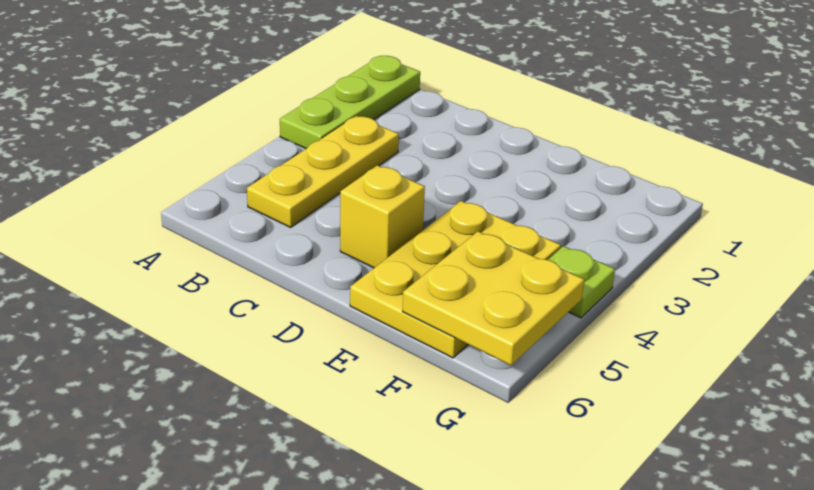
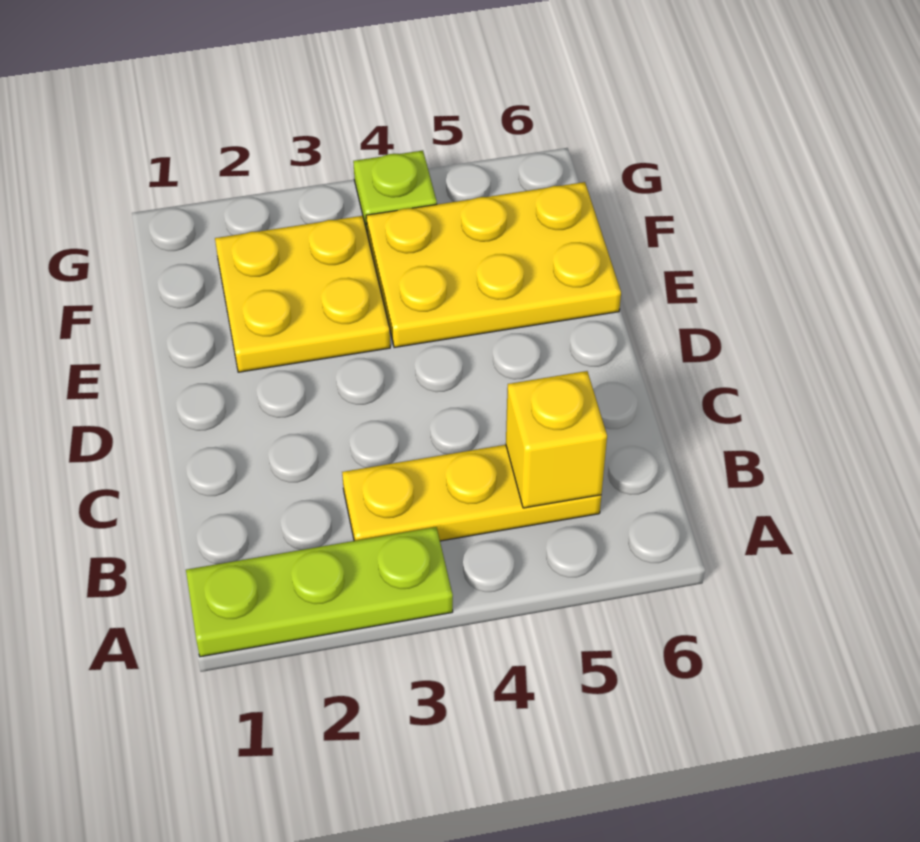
yellow 1x1 brick [340,165,425,268] -> yellow 1x1 brick moved to [506,371,607,508]
yellow 2x2 plate [403,231,584,365] -> yellow 2x2 plate moved to [215,216,390,372]

